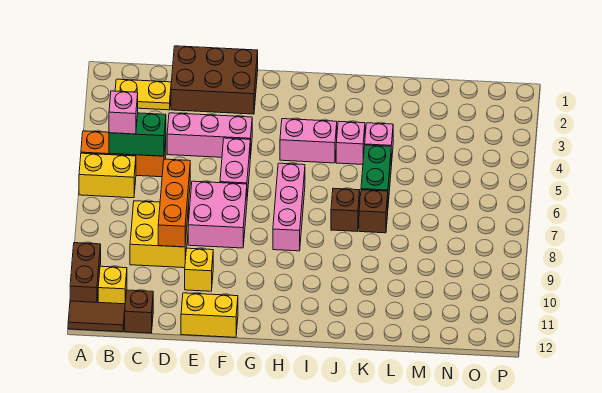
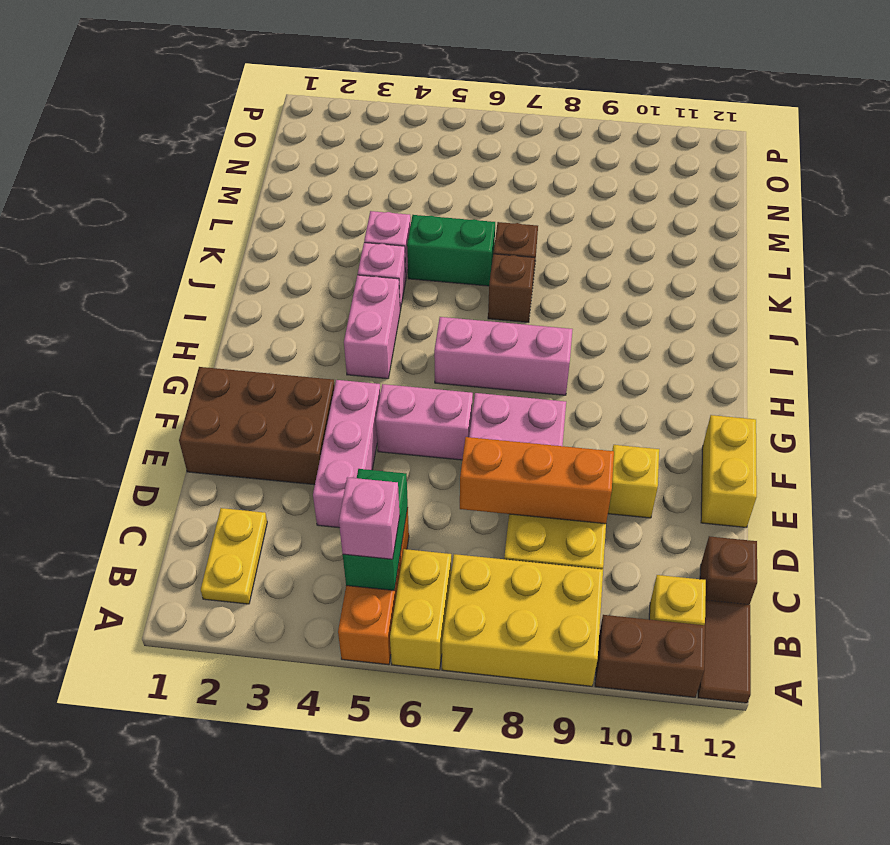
none -> yellow 2x3 brick [442,554,603,686]
brown 2x3 brick [171,46,258,114] -> brown 2x3 brick turned to [179,367,335,485]

